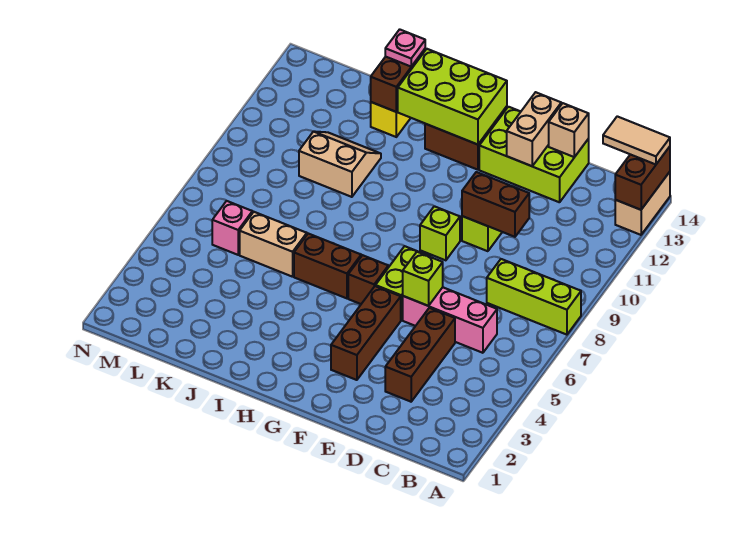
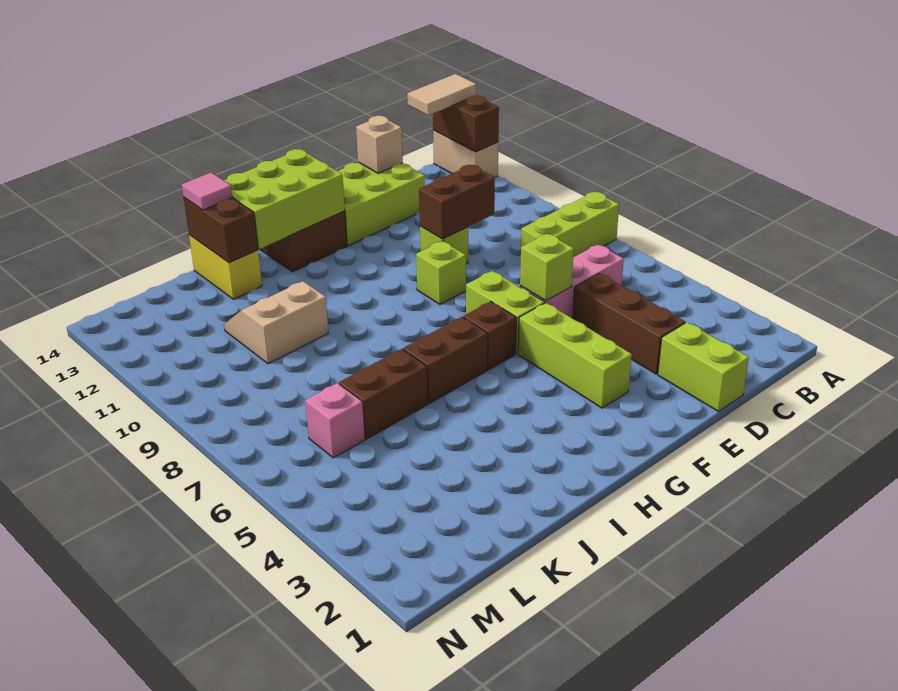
none -> lime 1x2 brick [658,323,749,411]
tan 1x2 brick [507,92,561,166] -> none
brown 1x3 brick [331,286,401,380] -> lime 1x3 brick [518,303,632,408]
tan 1x2 brick [240,212,307,277] -> brown 1x2 brick [339,349,428,439]
pink 1x1 plate [385,29,425,66] -> pink 1x1 tile [182,173,232,210]

